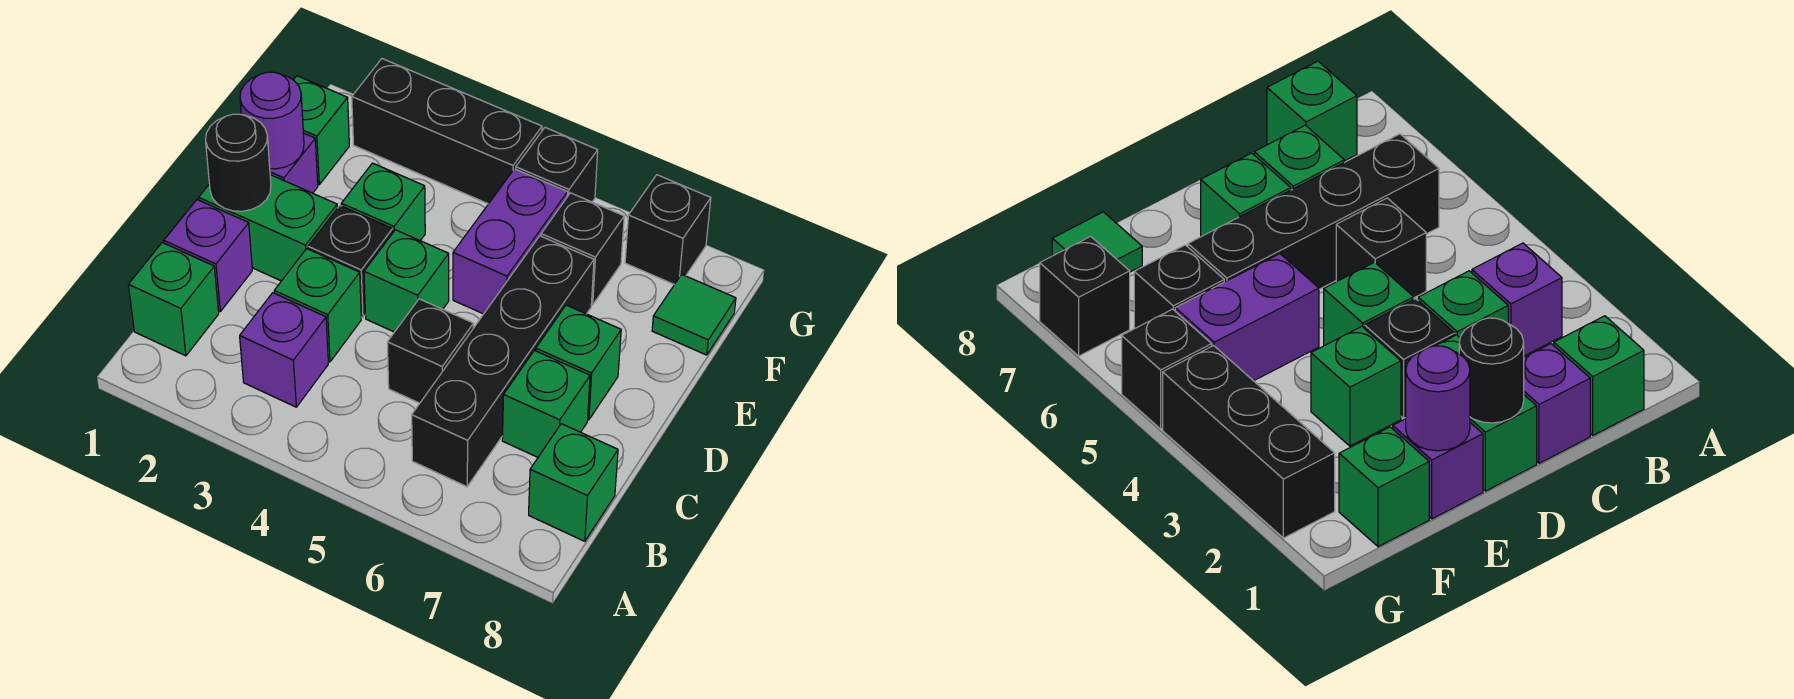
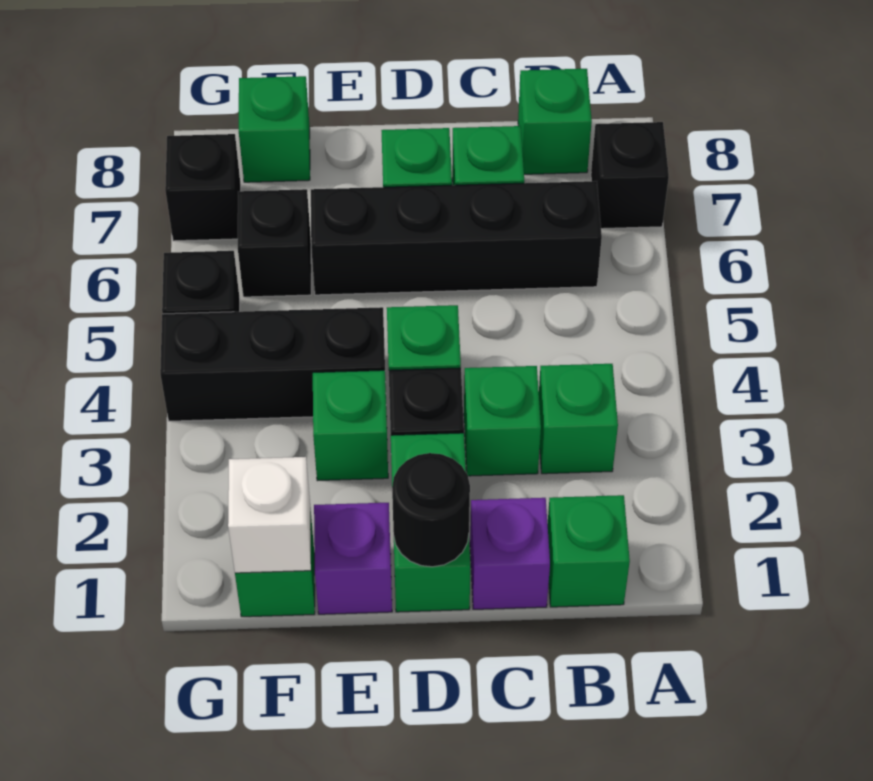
purple 1x1 brick [240,293,328,407] -> green 1x1 brick [539,364,618,474]
black 1x1 brick [387,299,474,403] -> black 1x1 brick moved to [591,122,669,229]
purple 1x1 round brick [240,72,304,169] -> none
purple 1x2 brick [453,169,568,314] -> none
none -> white 1x1 brick [228,457,311,573]
green 1x1 tile [652,274,736,355] -> green 1x1 brick [239,76,310,182]
black 1x3 brick [352,59,542,204] -> black 1x3 brick turned to [160,307,386,421]

